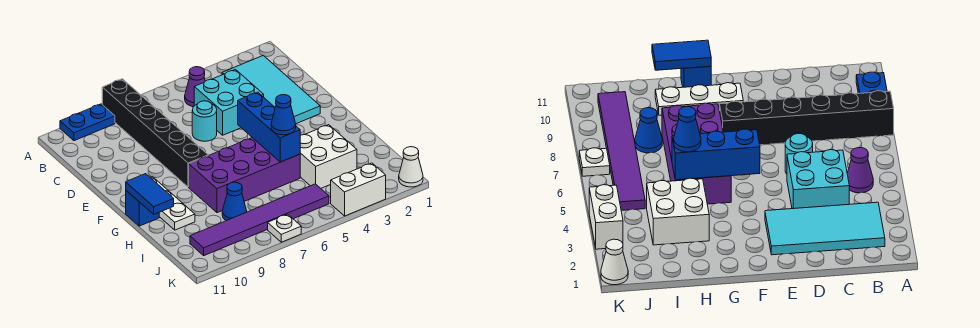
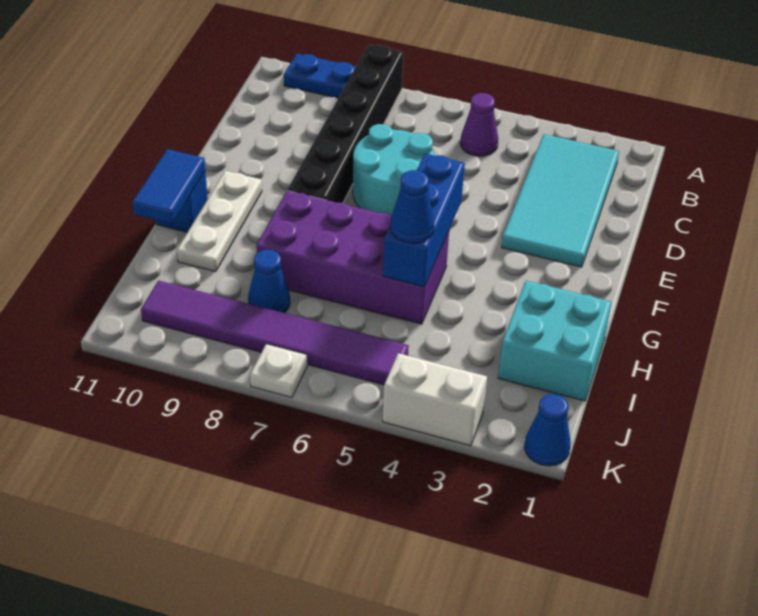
cyan 2x2 brick [194,70,264,135] -> cyan 2x2 brick moved to [498,281,612,401]
cyan 1x1 round brick [192,101,217,141] -> cyan 2x2 round brick [353,124,435,216]
white 2x2 brick [300,125,357,188] -> none
white 1x1 cone [399,147,423,187] -> blue 1x1 cone [524,394,571,466]

